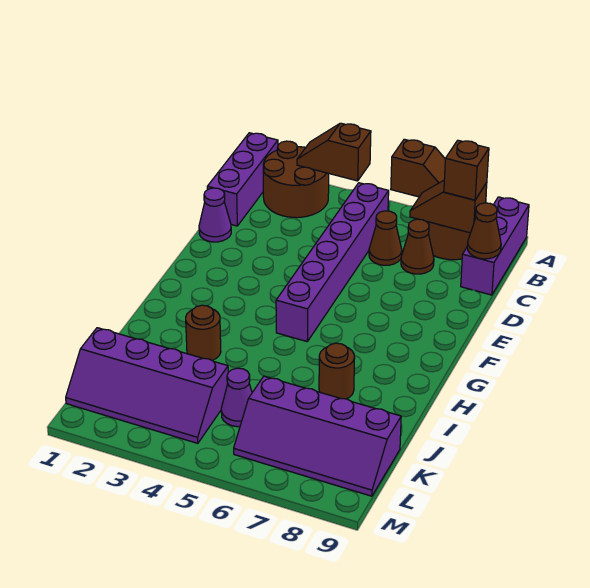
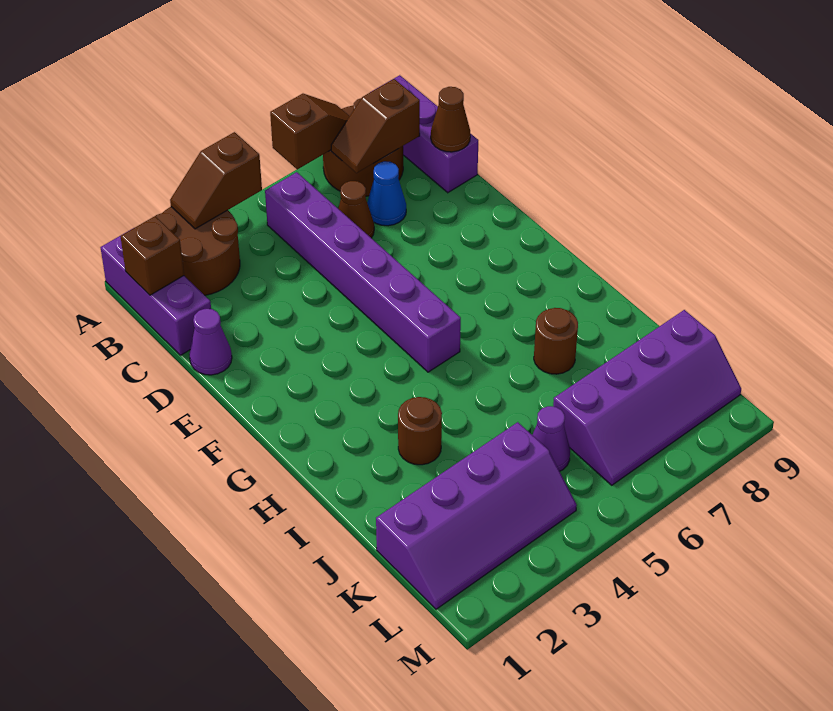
brown 1x1 brick [444,140,489,200] -> brown 1x1 brick moved to [120,216,184,295]
brown 1x1 cone [401,219,434,274] -> blue 1x1 cone [367,161,406,226]

